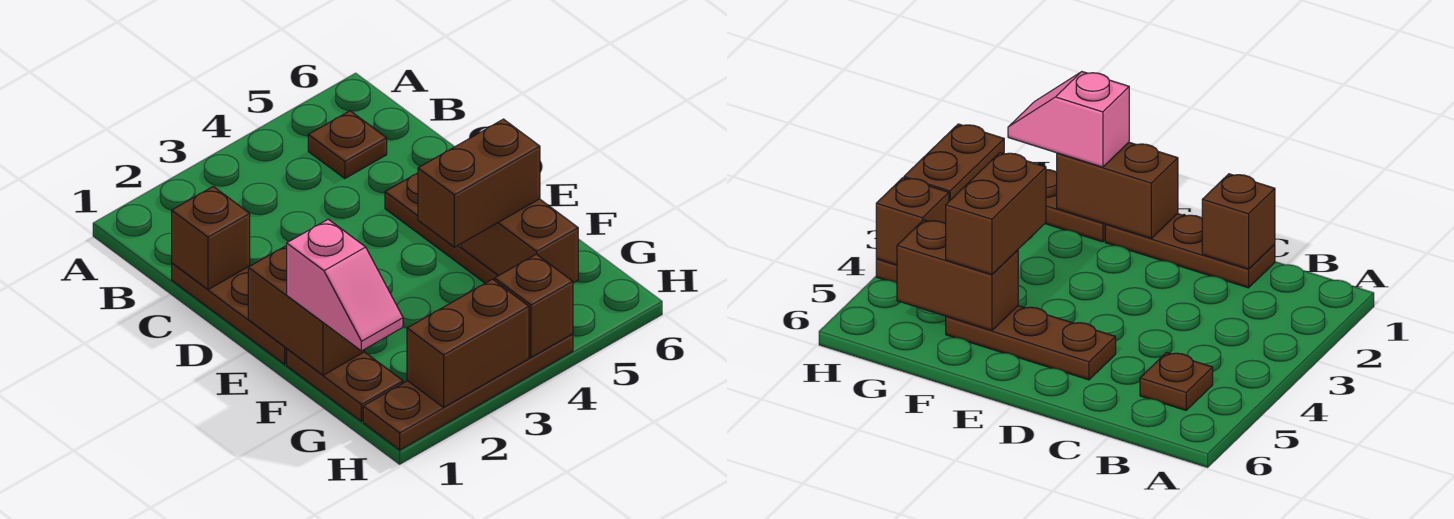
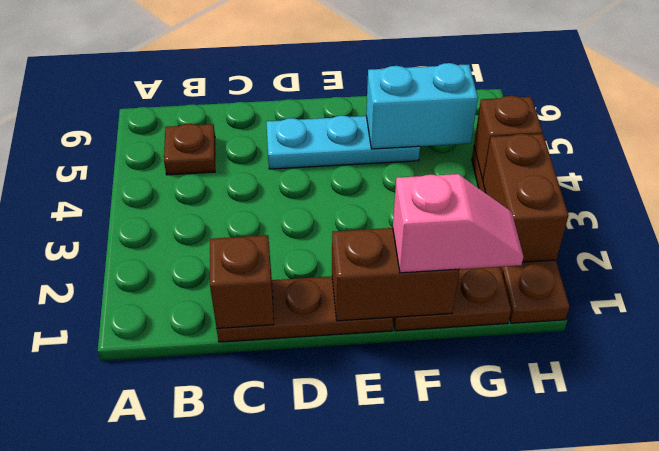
brown 1x3 plate [385,173,498,283] -> cyan 1x3 plate [266,116,420,169]
brown 1x2 brick [418,119,540,247] -> none
brown 1x2 brick [462,199,578,283] -> cyan 1x2 brick [366,63,478,149]

